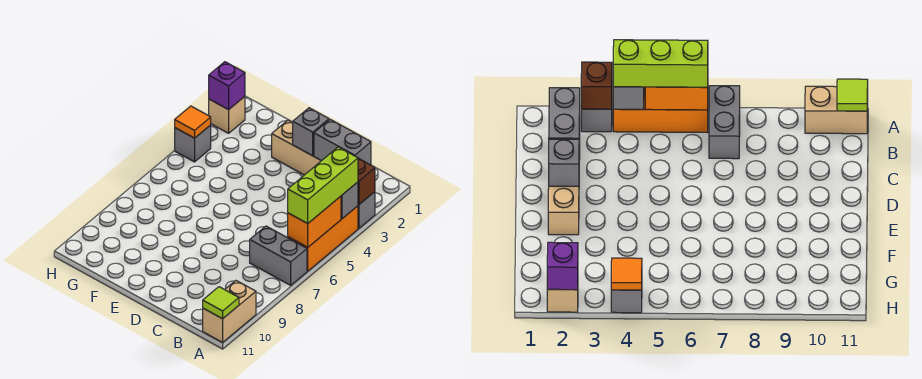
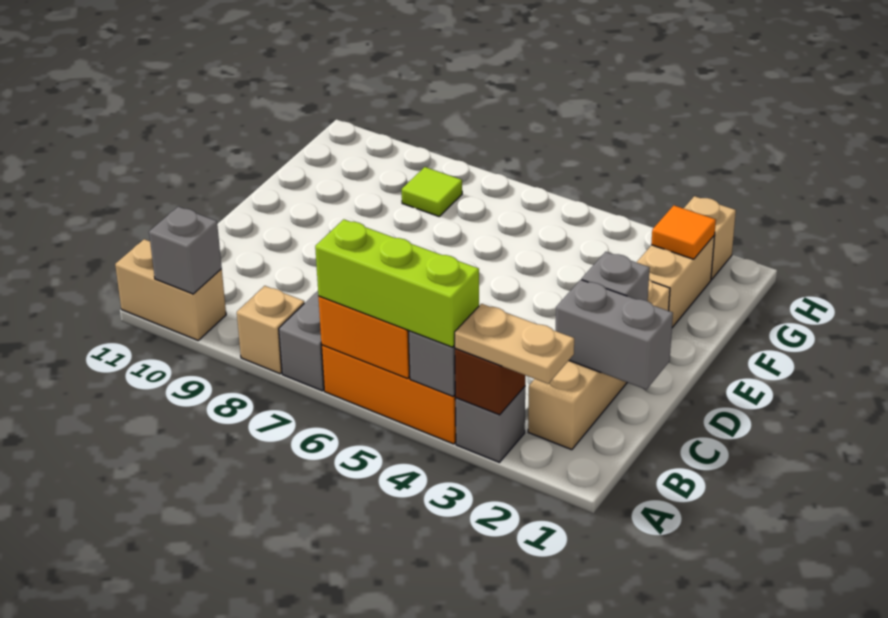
none -> tan 1x2 plate [455,304,574,384]
none -> tan 1x1 brick [237,286,304,374]
lime 1x1 tile [203,287,239,319] -> lime 1x1 tile moved to [402,167,462,216]
grey 1x2 brick [314,119,371,165] -> grey 1x2 brick turned to [556,280,673,389]
none -> tan 1x2 brick [637,235,715,328]
purple 1x1 brick [209,62,245,110] -> none
grey 1x1 brick [175,125,211,162] -> grey 1x1 brick moved to [149,207,222,294]
orange 1x1 tile [175,106,211,138] -> orange 1x1 tile moved to [651,205,716,259]

